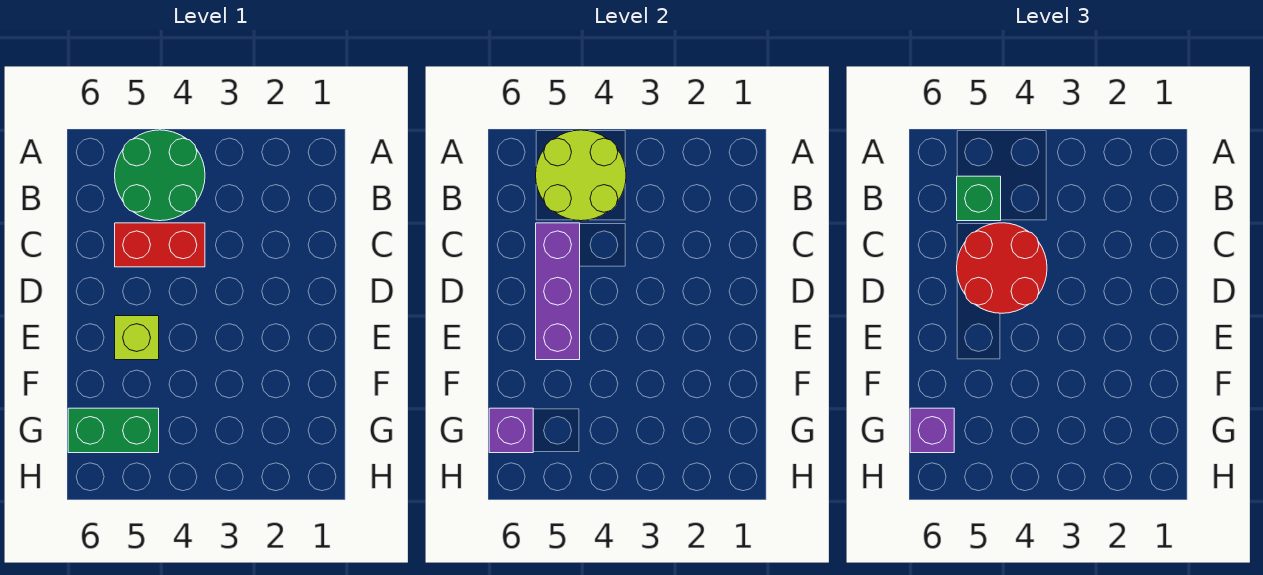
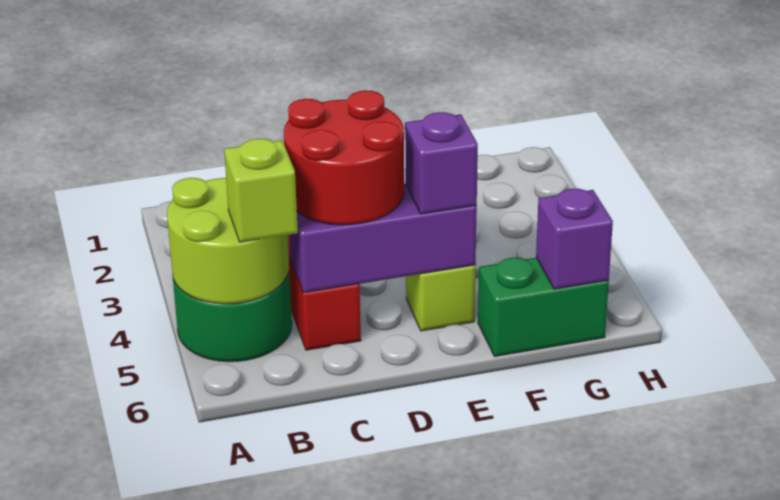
green 1x1 brick [957,176,1001,221] -> lime 1x1 brick [224,139,298,242]
green 1x2 brick [68,408,159,453] -> green 1x2 brick turned to [478,258,609,357]
purple 1x1 brick [910,408,954,453] -> purple 1x1 brick moved to [405,112,478,214]

